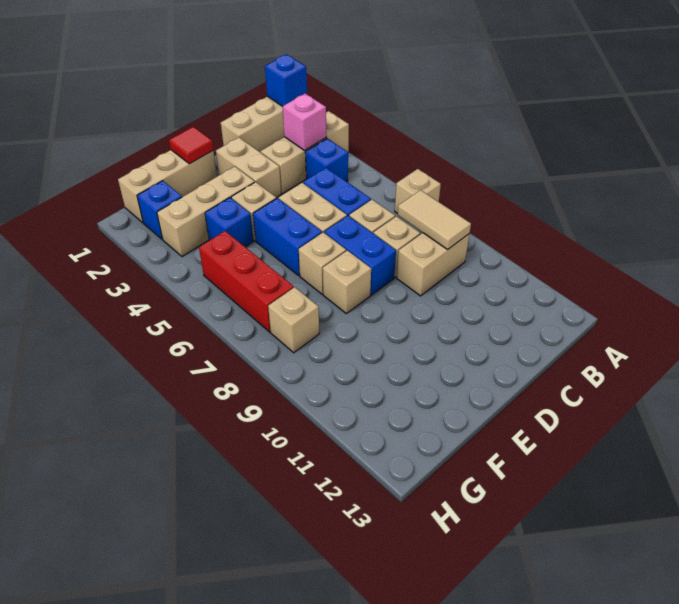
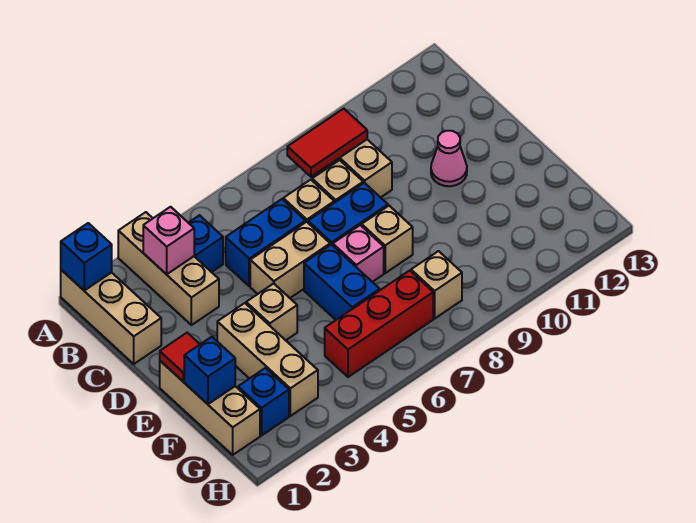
tan 1x1 brick [395,169,441,214] -> none
tan 1x2 tile [398,190,471,250] -> red 1x2 tile [287,109,367,177]
tan 1x2 brick [216,137,281,198] -> none
none -> pink 1x1 cone [431,131,467,186]
blue 1x2 brick [253,198,322,276] -> blue 1x2 brick turned to [304,244,380,320]
tan 1x1 brick [299,233,346,294] -> pink 1x1 brick [333,225,384,282]
blue 1x1 brick [205,198,254,247] -> blue 1x1 brick moved to [184,337,235,404]

